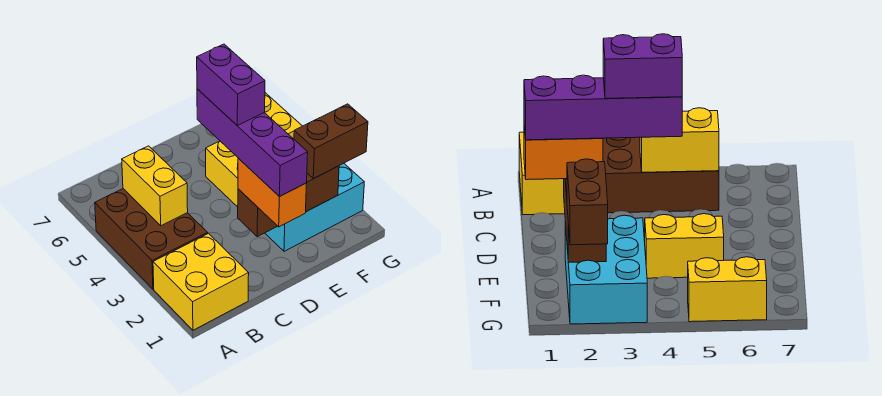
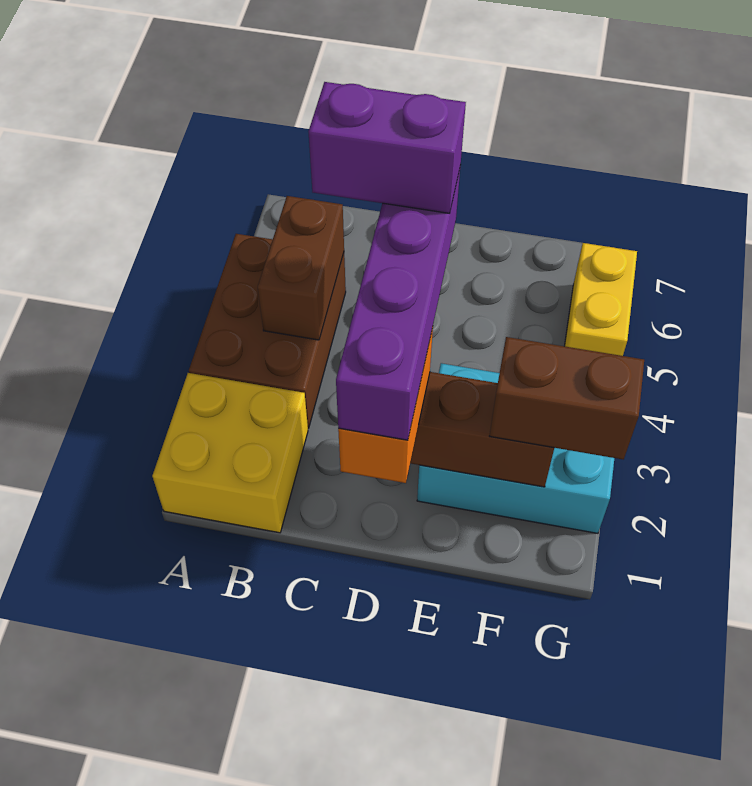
yellow 1x2 brick [122,146,188,226] -> brown 1x2 brick [258,196,344,340]
purple 1x2 brick [197,44,265,126] -> purple 1x2 brick turned to [308,82,466,214]
yellow 1x2 brick [206,141,238,207] -> none

